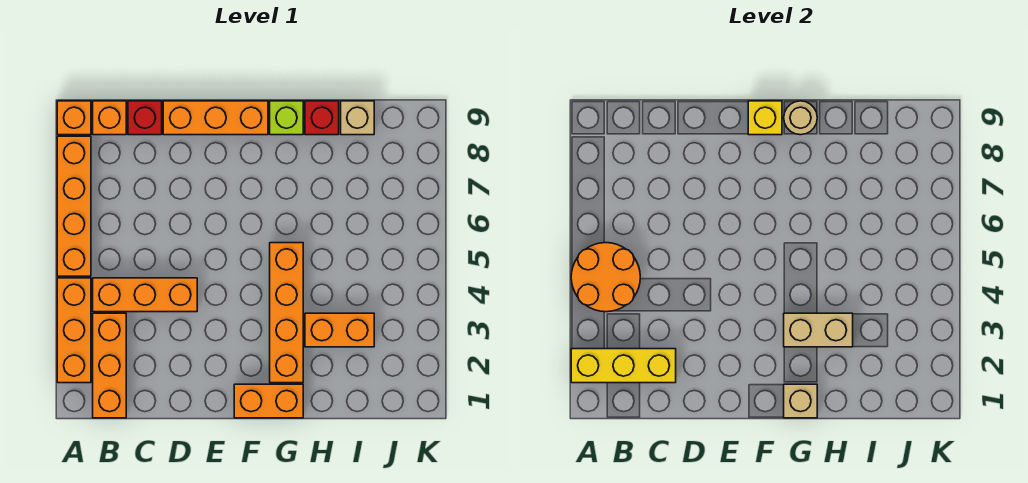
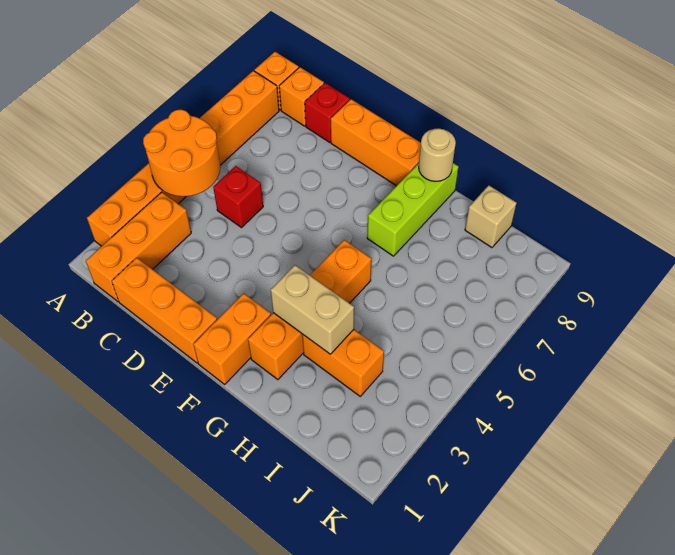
yellow 1x3 brick [571,349,676,383] -> none
orange 1x3 brick [93,278,197,312] -> orange 1x3 brick moved to [112,258,217,363]
orange 1x2 brick [234,384,303,418] -> orange 1x2 brick turned to [193,293,271,384]
yellow 1x1 brick [748,101,782,135] -> none
tan 1x1 brick [784,384,817,418] -> none
lime 1x1 brick [270,101,303,135] -> lime 1x3 brick [367,163,459,256]
red 1x1 brick [305,101,339,135] -> red 1x1 brick moved to [213,166,263,228]

